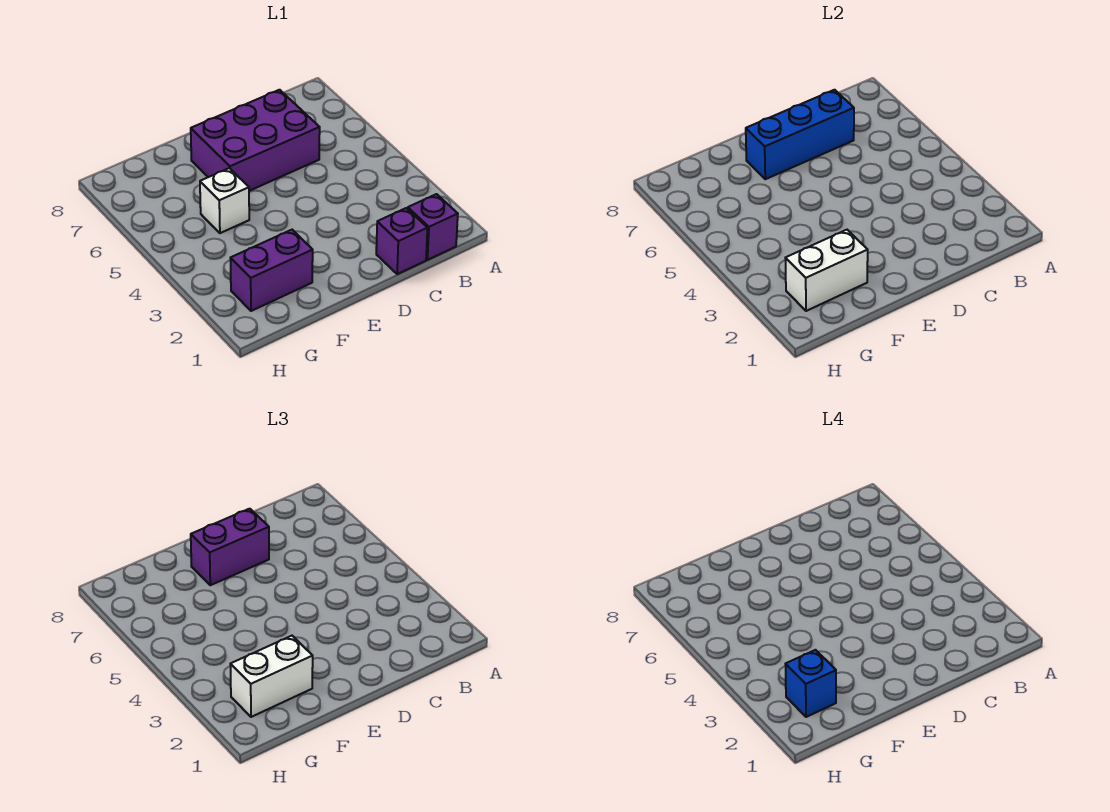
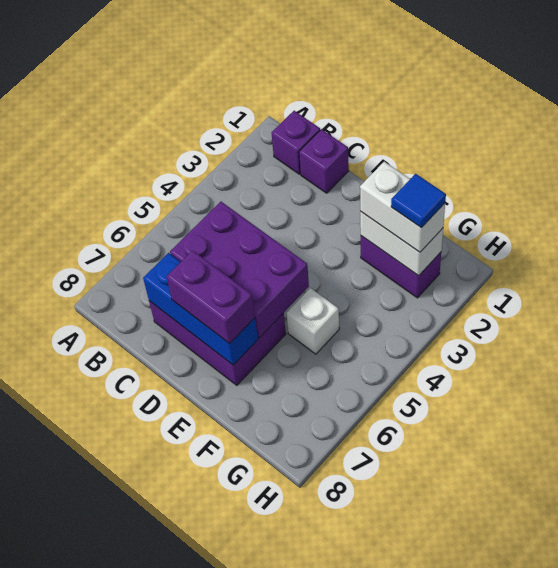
none -> purple 2x3 brick [170,202,309,338]
blue 1x1 brick [785,650,836,717] -> blue 1x1 tile [391,174,446,228]

